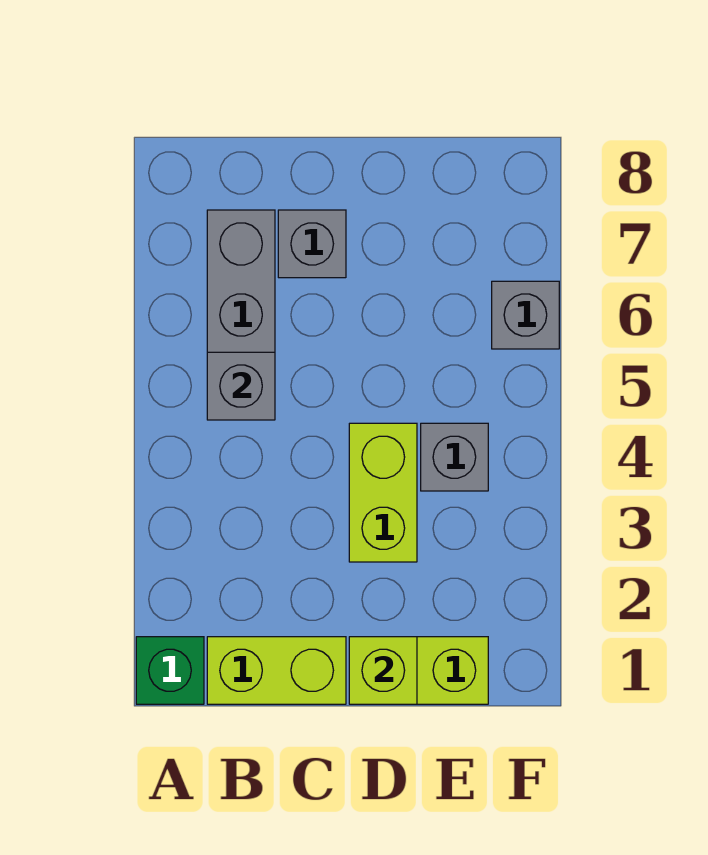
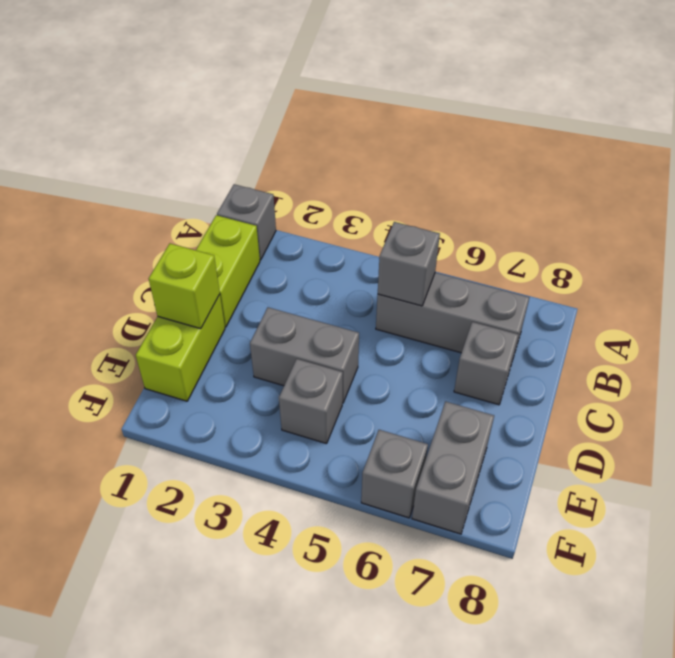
green 1x1 brick [136,637,204,704] -> grey 1x1 brick [217,184,276,260]
lime 1x2 brick [349,423,417,562] -> grey 1x2 brick [250,307,359,403]
none -> grey 1x2 brick [412,402,494,534]

